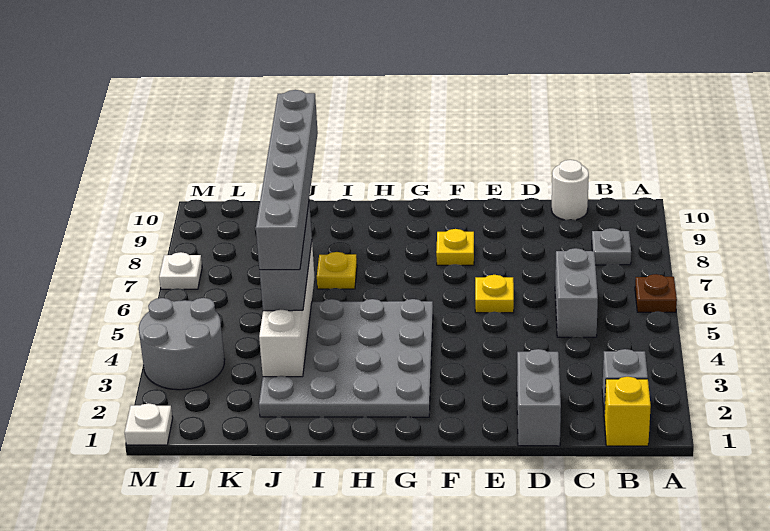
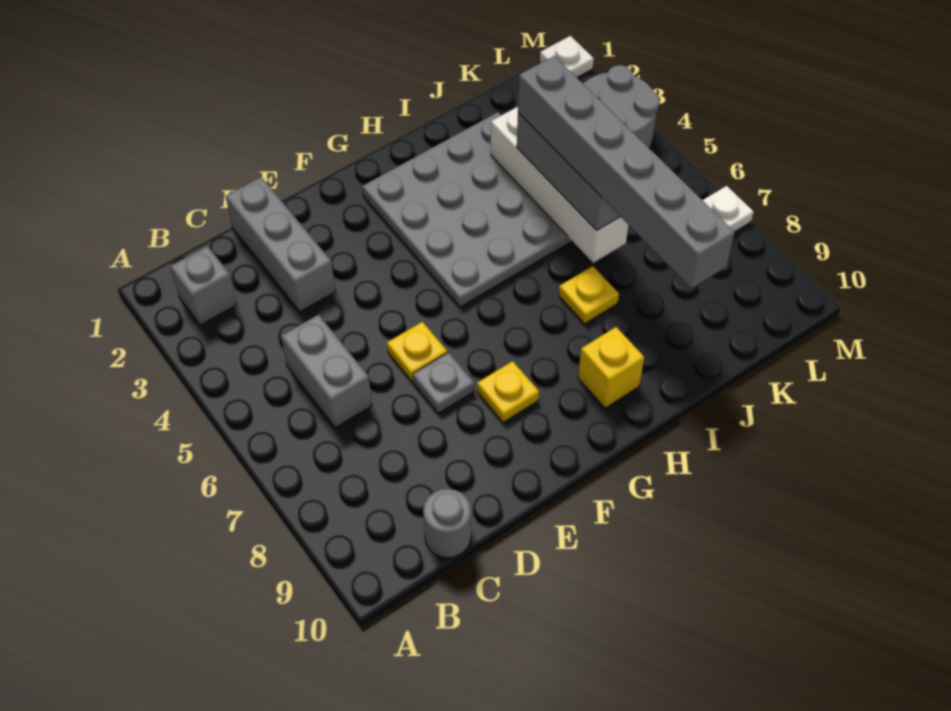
brown 1x1 plate [635,274,677,312] -> none
yellow 1x1 brick [604,377,651,446] -> yellow 1x1 brick moved to [578,327,644,408]
grey 1x1 plate [592,228,631,265] -> grey 1x1 plate moved to [413,353,474,413]
white 1x1 round brick [552,160,589,220] -> grey 1x1 round brick [423,489,471,558]
grey 1x2 brick [517,349,561,446] -> grey 1x3 brick [226,177,335,312]

